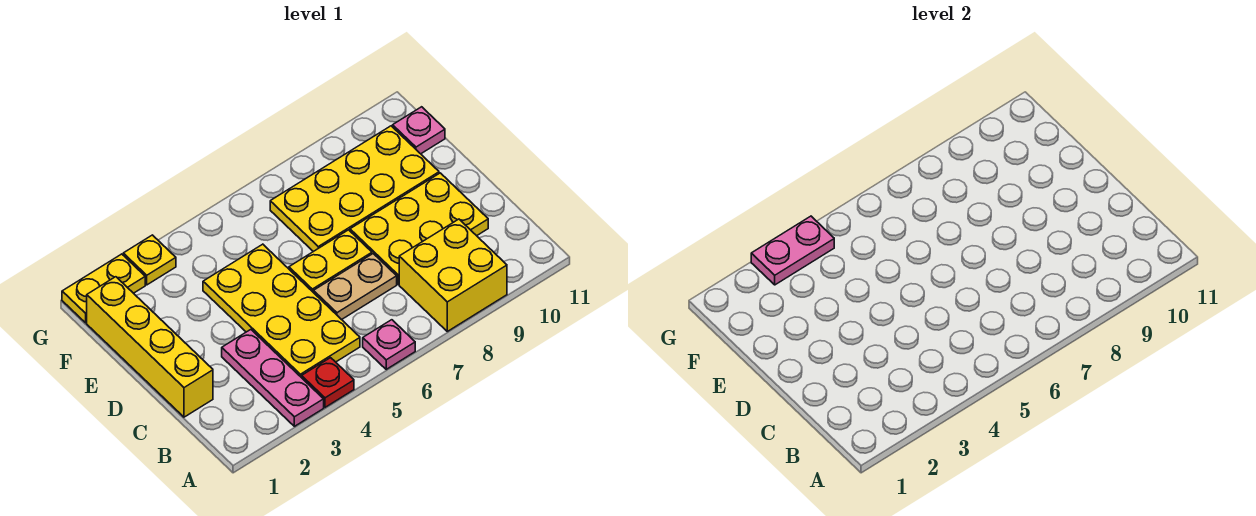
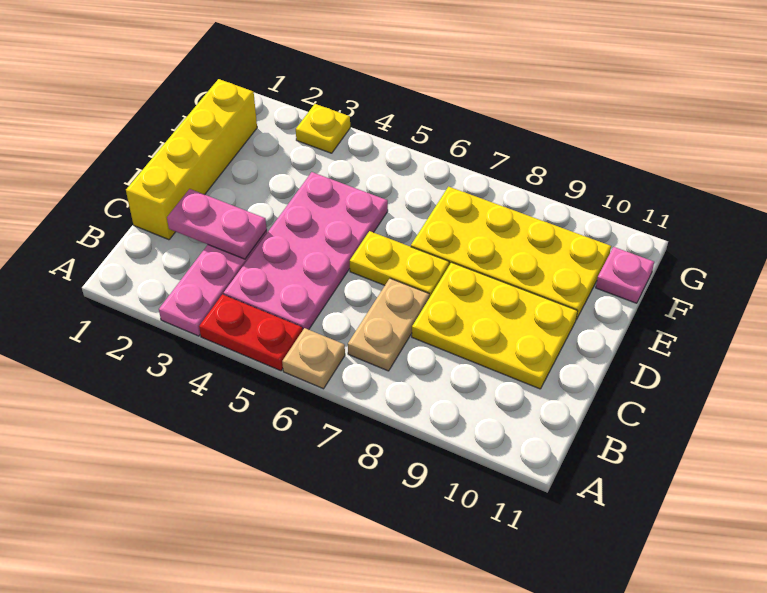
red 1x1 plate [302,358,354,407] -> red 1x2 plate [199,294,303,371]
pink 1x1 plate [363,320,415,369] -> tan 1x1 plate [282,328,345,389]
yellow 2x2 brick [399,219,507,331] -> none
yellow 2x4 plate [203,244,360,378] -> pink 2x4 plate [224,172,388,330]
tan 1x2 plate [314,254,397,320] -> tan 1x2 plate turned to [348,278,429,371]
yellow 1x2 plate [62,254,145,323] -> none
pink 1x2 plate [751,216,834,285] -> pink 1x2 plate moved to [167,189,267,259]

